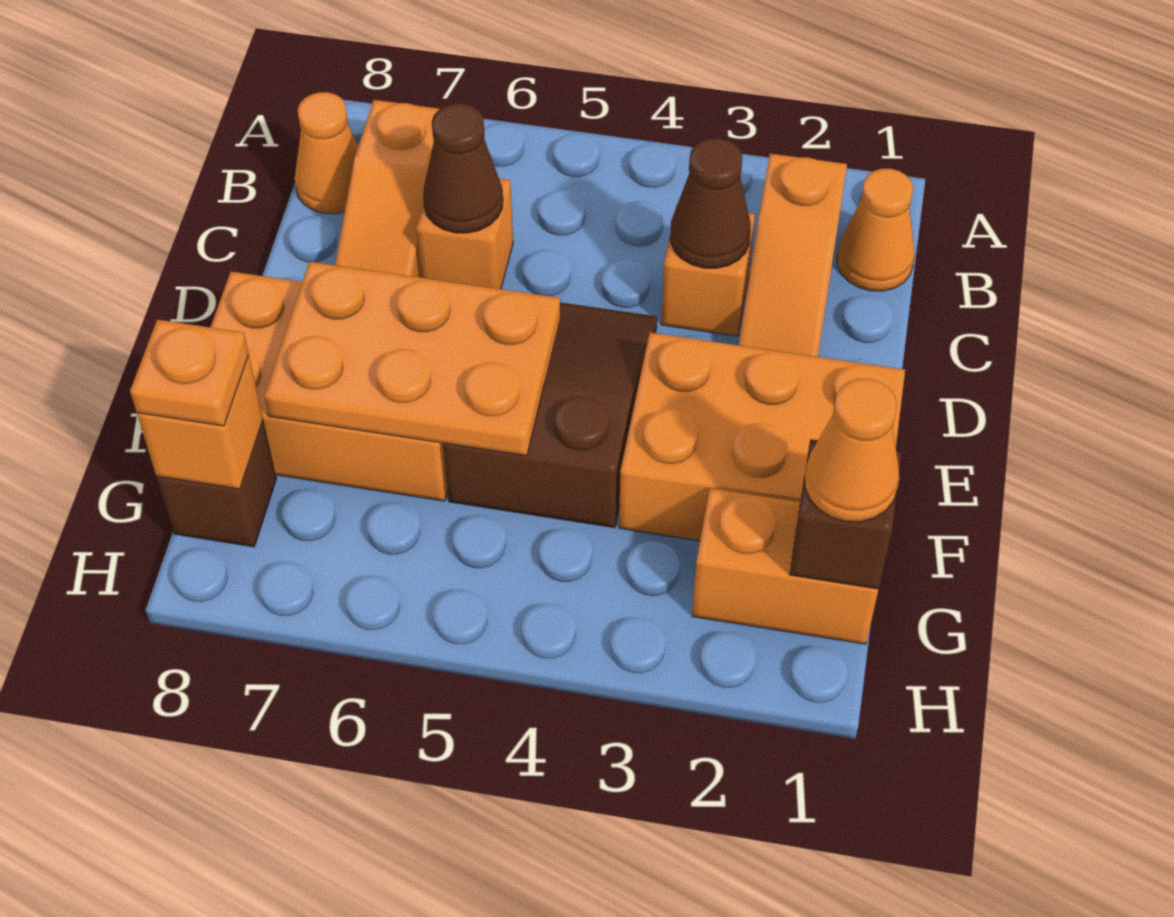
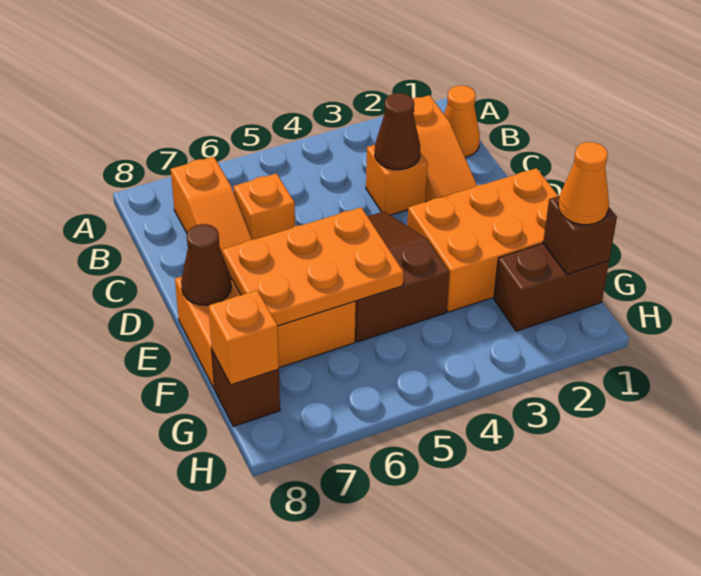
orange 1x1 cone [295,92,358,214] -> none
brown 1x1 cone [423,103,503,233] -> brown 1x1 cone moved to [181,224,231,305]
orange 1x2 brick [692,488,879,644] -> brown 1x2 brick [494,243,609,331]
orange 1x1 plate [130,320,249,426] -> none

